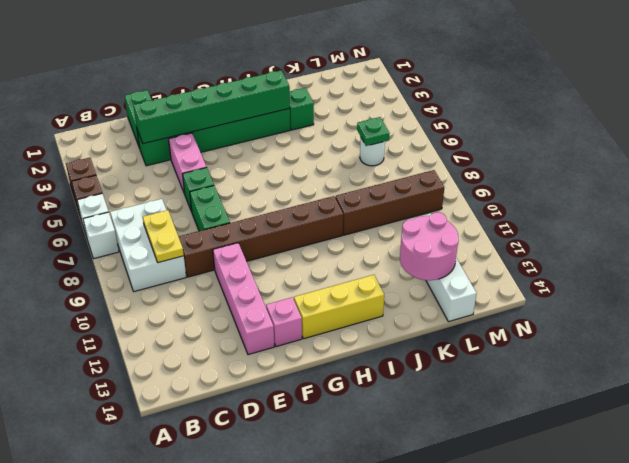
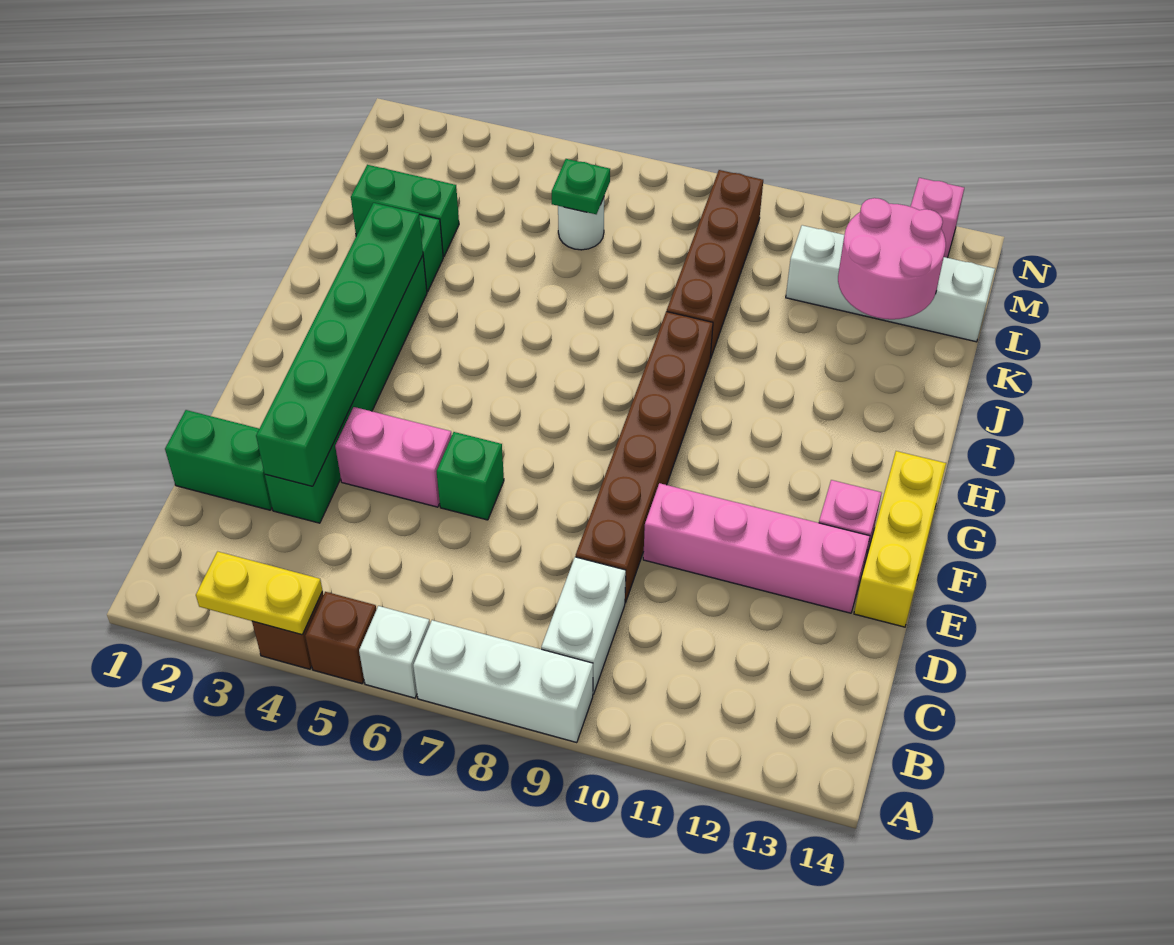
white 1x1 brick [83,212,119,259] -> white 1x3 brick [413,620,593,743]
white 2x3 brick [110,199,186,292] -> white 1x2 brick [541,557,626,694]
yellow 1x2 plate [143,210,184,263] -> yellow 1x2 plate moved to [196,551,323,635]
green 1x2 brick [190,186,230,231] -> green 1x2 brick moved to [351,165,459,257]
yellow 1x3 brick [294,275,384,339] -> yellow 1x3 brick moved to [854,451,946,627]
none -> pink 1x1 brick [911,178,964,258]

